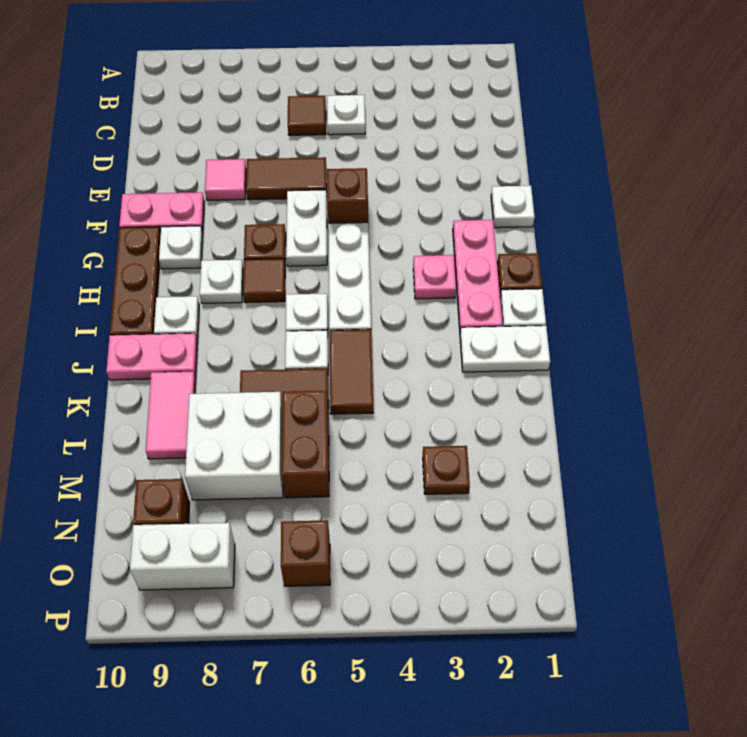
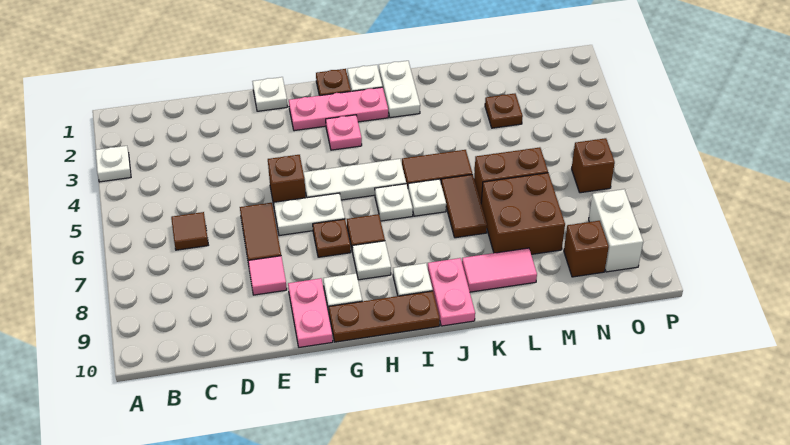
white 1x1 plate [327,95,365,135] -> white 1x1 plate moved to [95,146,131,182]
white 2x2 brick [185,392,283,500] -> brown 2x2 brick [481,173,565,254]

